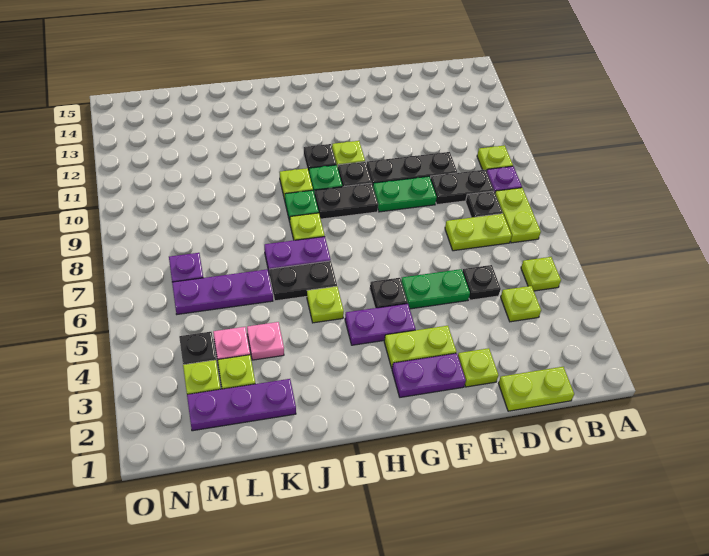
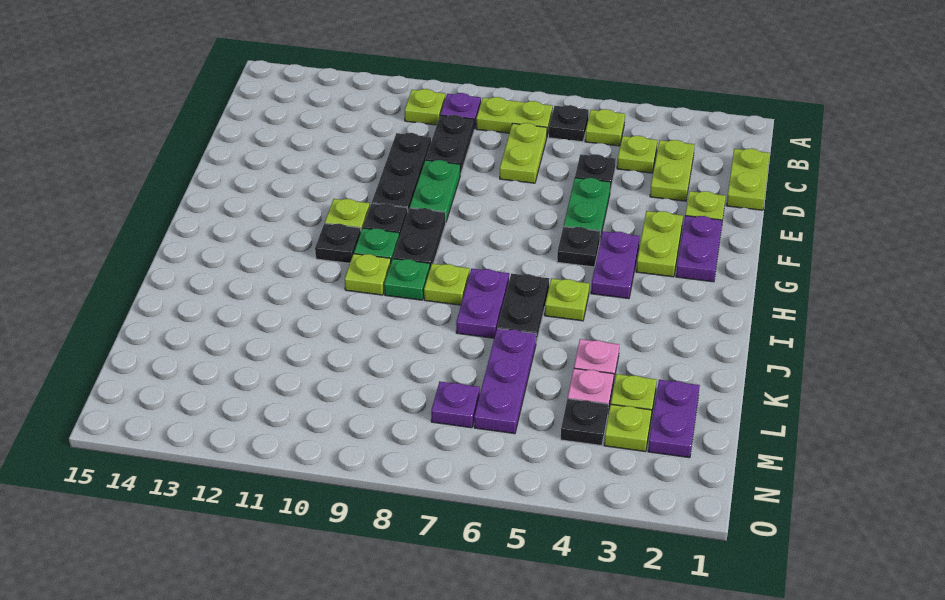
none -> lime 1x2 plate [650,140,695,201]
black 1x1 plate [466,191,503,218] -> black 1x1 plate moved to [549,105,589,142]
purple 1x3 plate [187,379,296,431] -> purple 1x2 plate [648,380,700,458]

